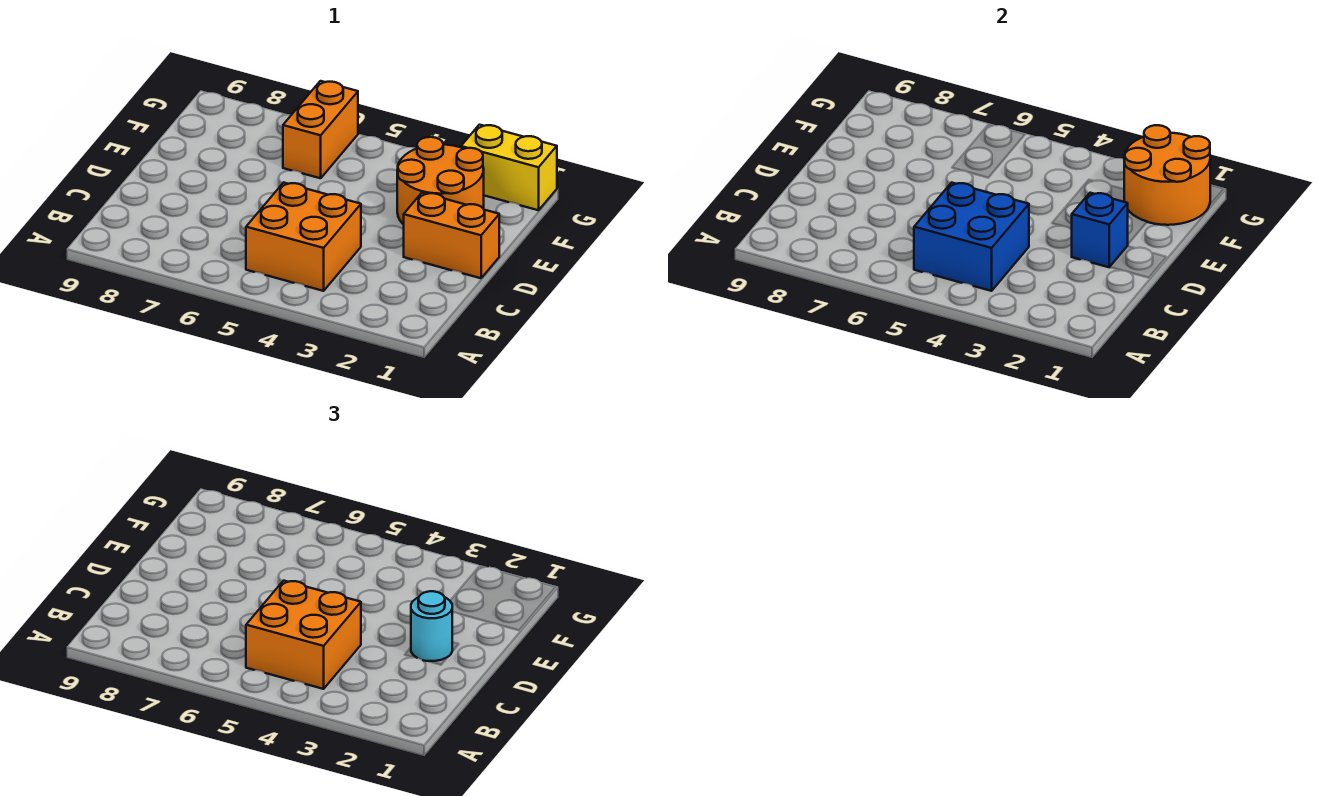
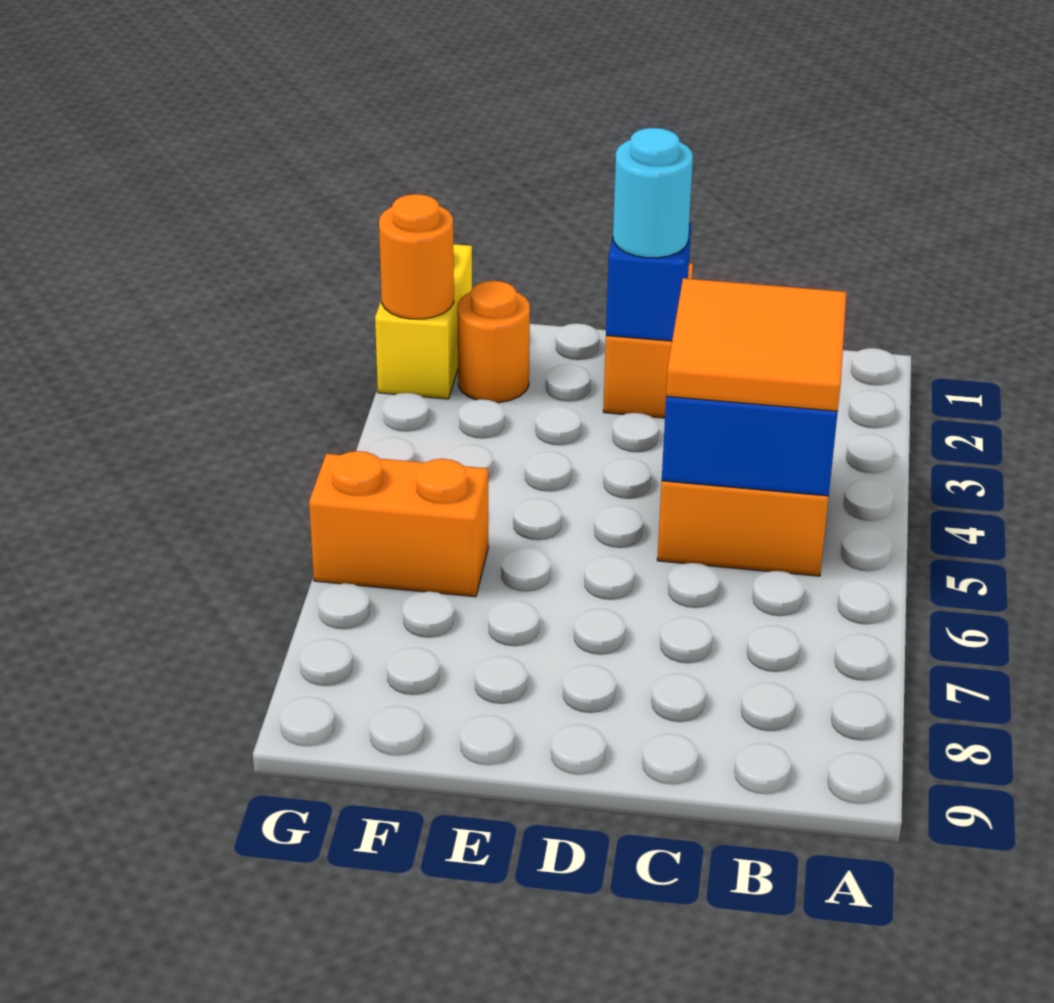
orange 2x2 brick [246,581,361,689] -> orange 2x2 tile [666,278,846,411]
orange 2x2 round brick [397,137,484,225] -> orange 1x1 round brick [457,281,530,403]
orange 2x2 round brick [1124,125,1210,225] -> orange 1x1 round brick [379,194,454,319]

